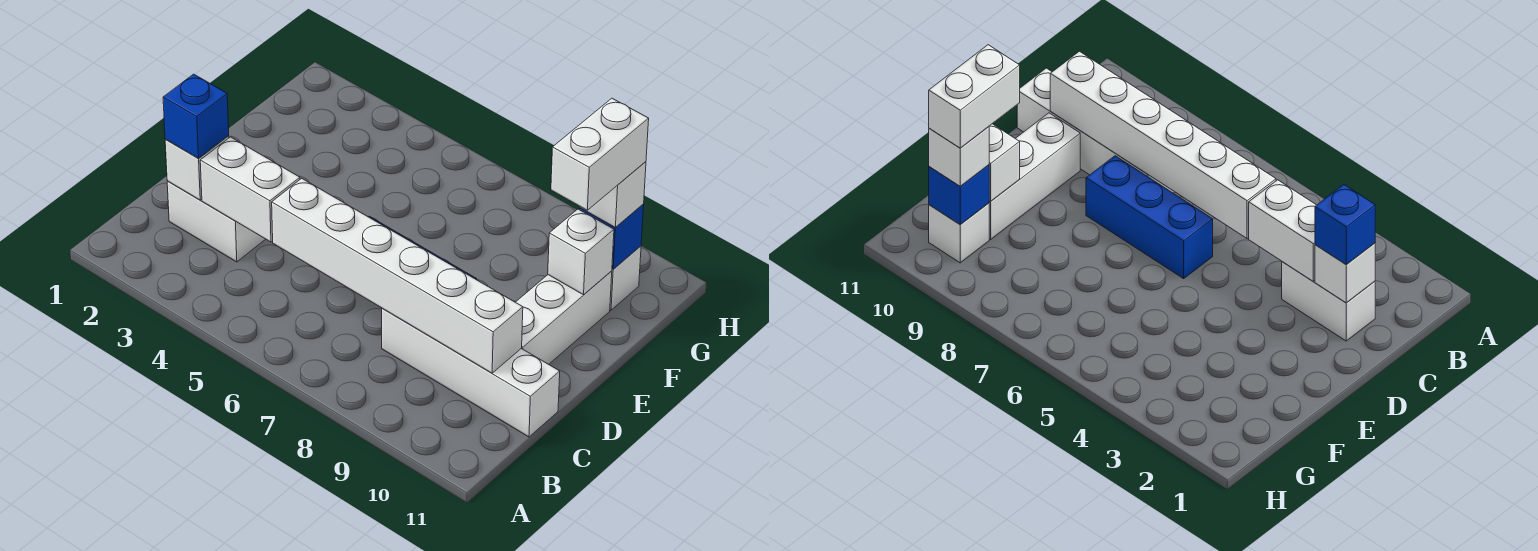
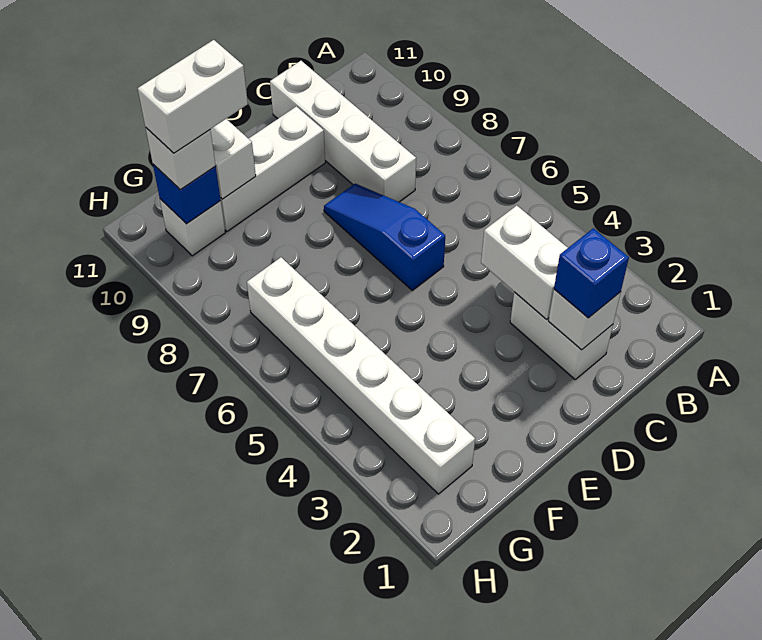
white 1x6 brick [272,178,523,373] -> white 1x6 brick moved to [247,257,475,494]
blue 1x3 brick [1086,156,1213,279] -> blue 1x3 slope [324,184,445,290]

